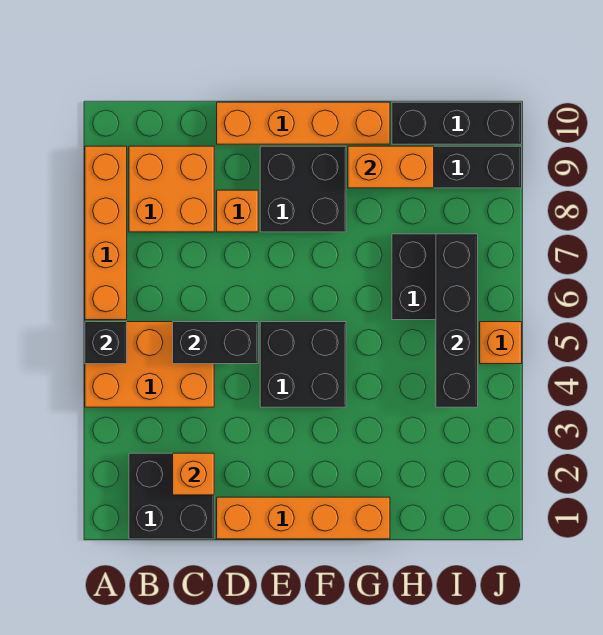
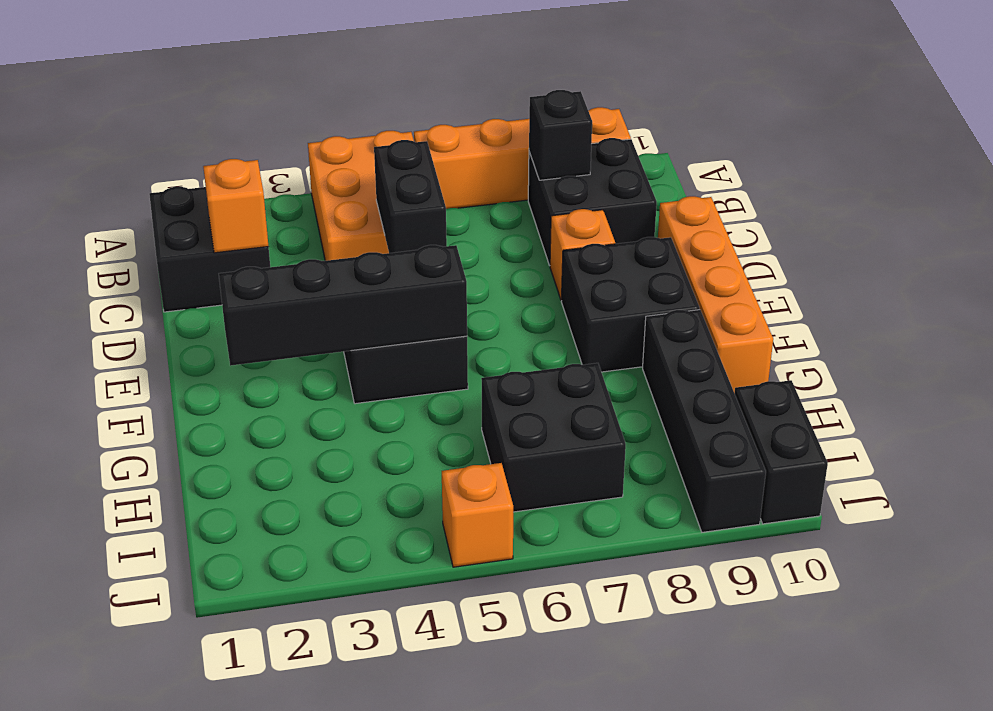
black 1x1 brick [85,322,127,364] -> black 1x1 brick moved to [529,90,592,180]
orange 2x2 brick [129,146,214,232] -> black 2x2 brick [528,138,657,265]
orange 1x4 brick [217,497,390,539] -> none
orange 1x2 brick [348,146,434,188] -> none
black 1x3 brick [392,102,522,144] -> black 1x2 brick [735,380,828,524]
black 1x4 brick [436,234,478,407] -> black 1x4 brick moved to [219,245,467,366]

